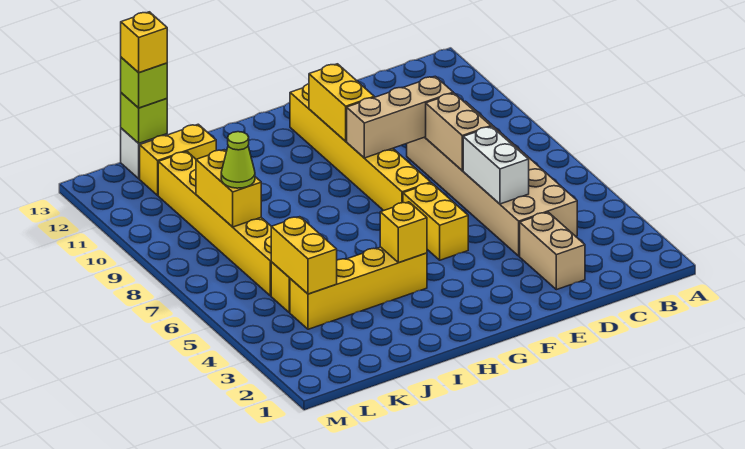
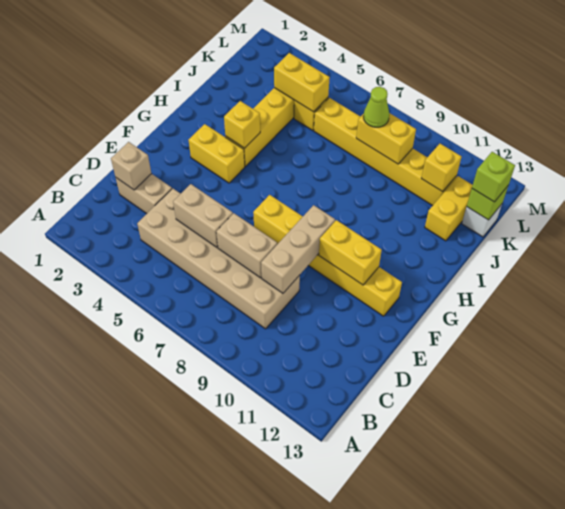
none -> tan 1x1 brick [111,142,152,190]
white 1x2 brick [463,127,529,204] -> tan 1x2 brick [173,184,233,247]
yellow 1x2 brick [403,183,468,260] -> yellow 1x2 brick moved to [189,124,245,183]
yellow 1x1 brick [121,12,167,73] -> yellow 1x1 brick moved to [421,144,462,192]

